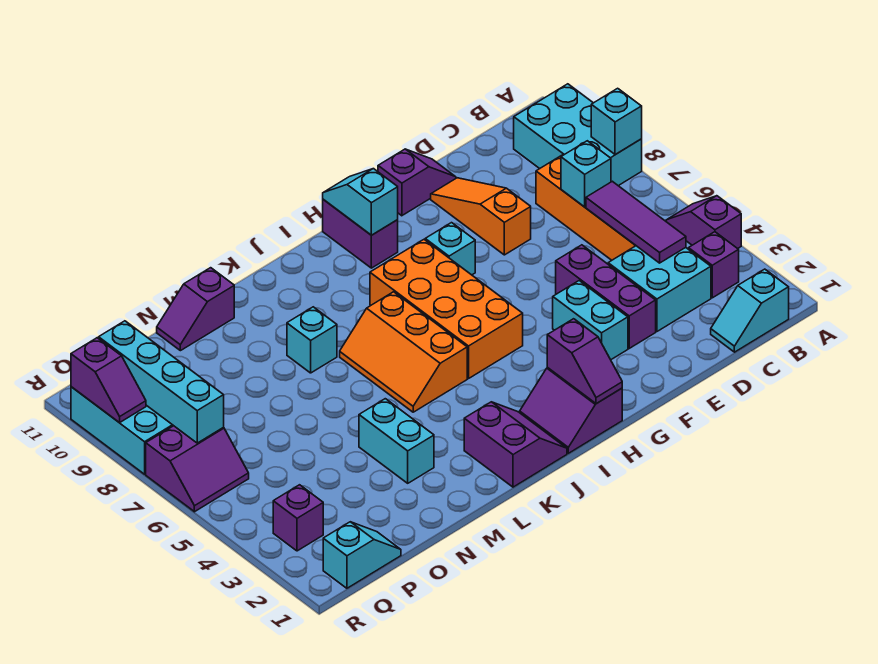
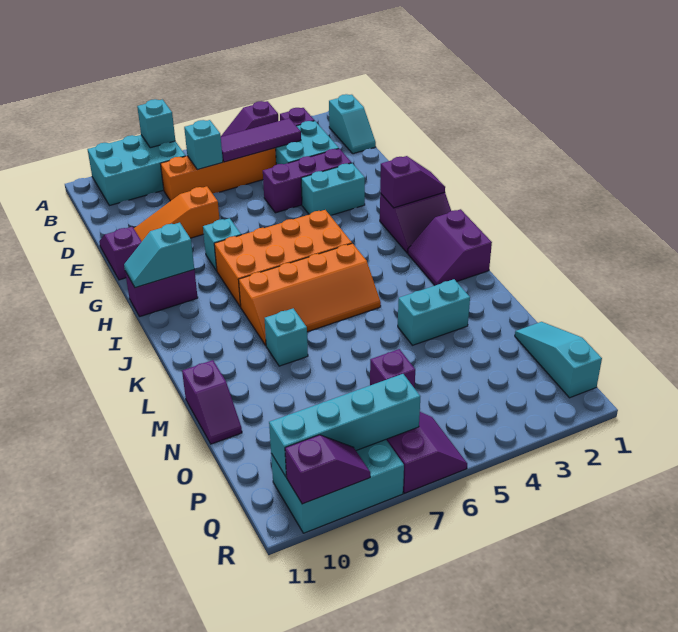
purple 2x2 slope [464,402,567,487] -> purple 2x2 slope turned to [408,209,492,285]
orange 2x3 slope [340,292,467,412] -> orange 2x4 slope [239,243,381,345]
cyan 1x2 slope [323,522,401,588] -> cyan 1x3 slope [515,322,602,398]
purple 1x1 brick [273,485,323,551] -> purple 1x1 brick moved to [370,349,415,388]

